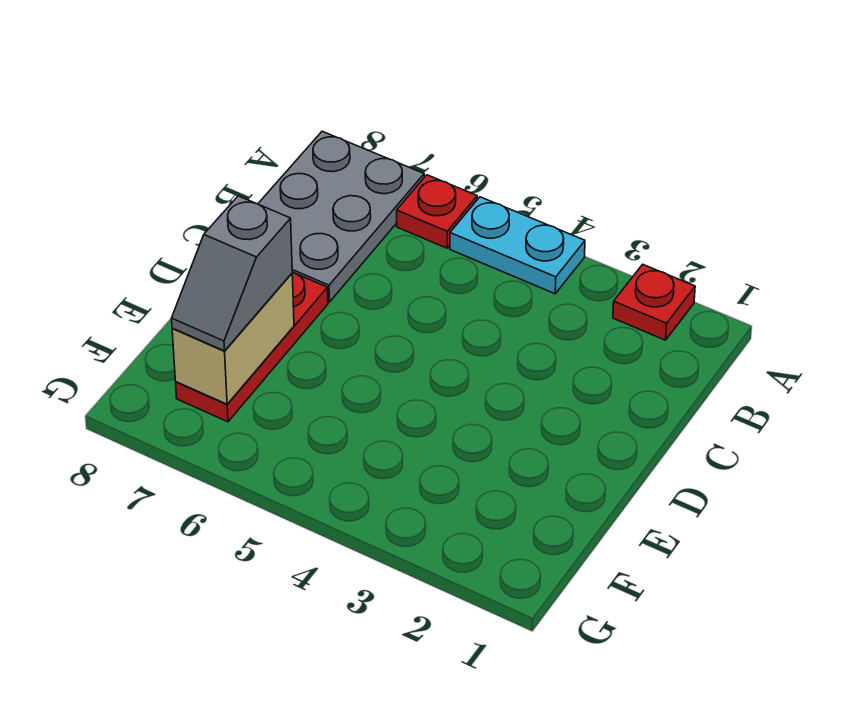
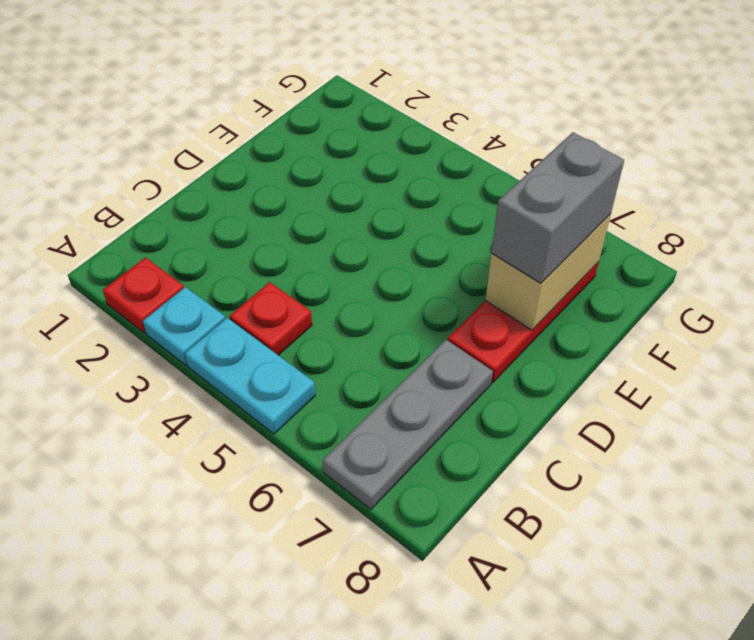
none -> cyan 1x1 plate [143,287,226,365]
red 1x1 plate [397,175,477,248] -> red 1x1 plate moved to [229,282,312,355]
grey 2x3 plate [258,131,424,302] -> grey 1x3 plate [323,340,493,509]
grey 1x2 slope [172,196,292,351] -> grey 1x2 brick [492,132,624,283]

